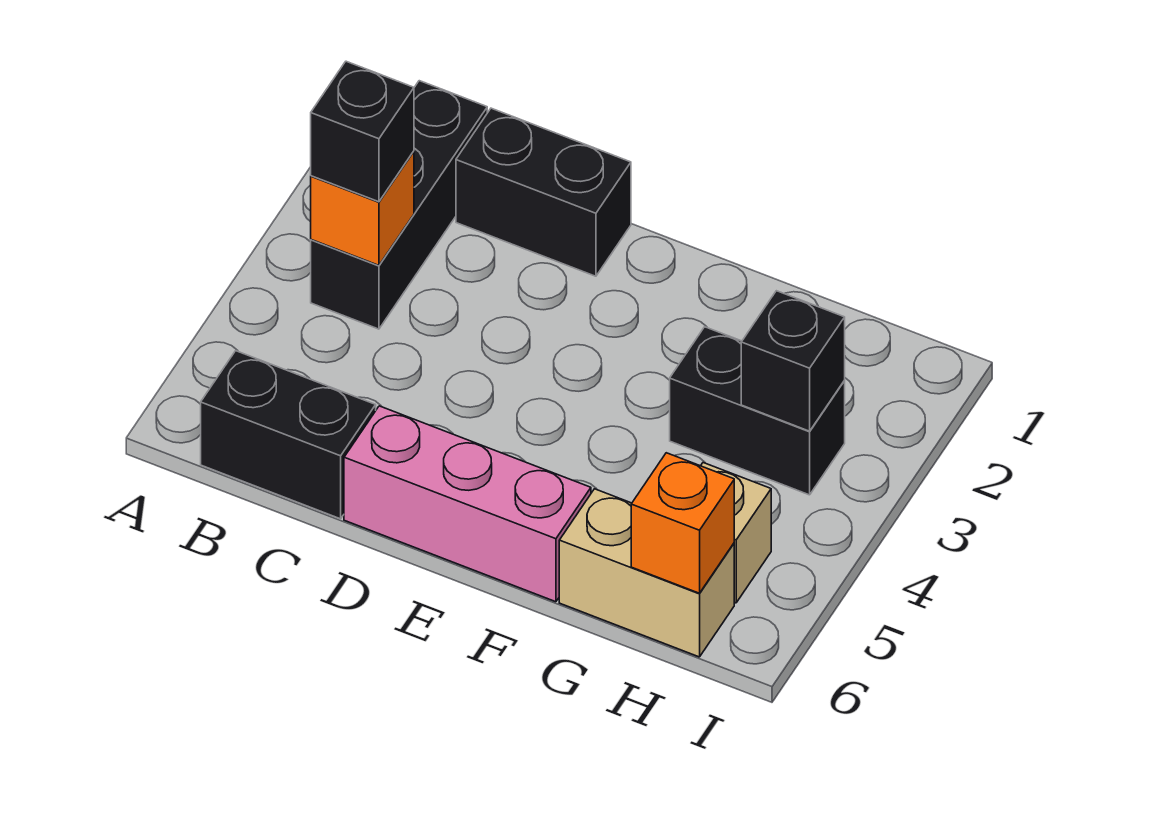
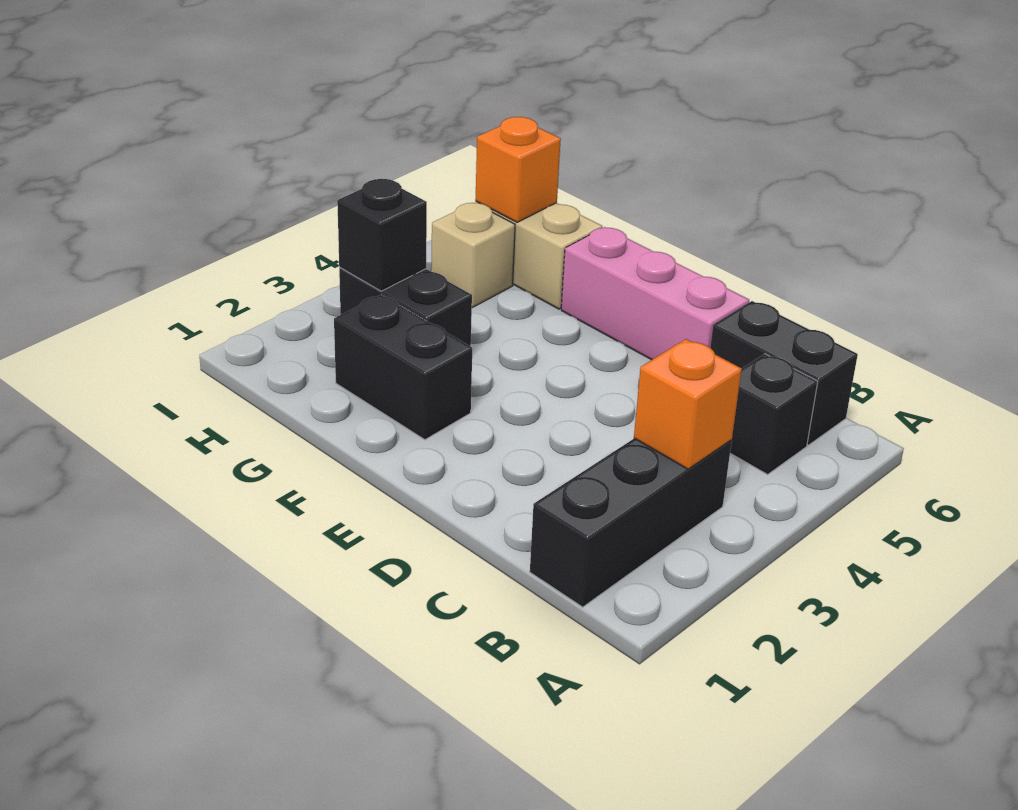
black 1x1 brick [311,61,414,202] -> black 1x1 brick moved to [730,354,818,474]
black 1x2 brick [456,108,631,276] -> black 1x2 brick moved to [334,295,472,440]

